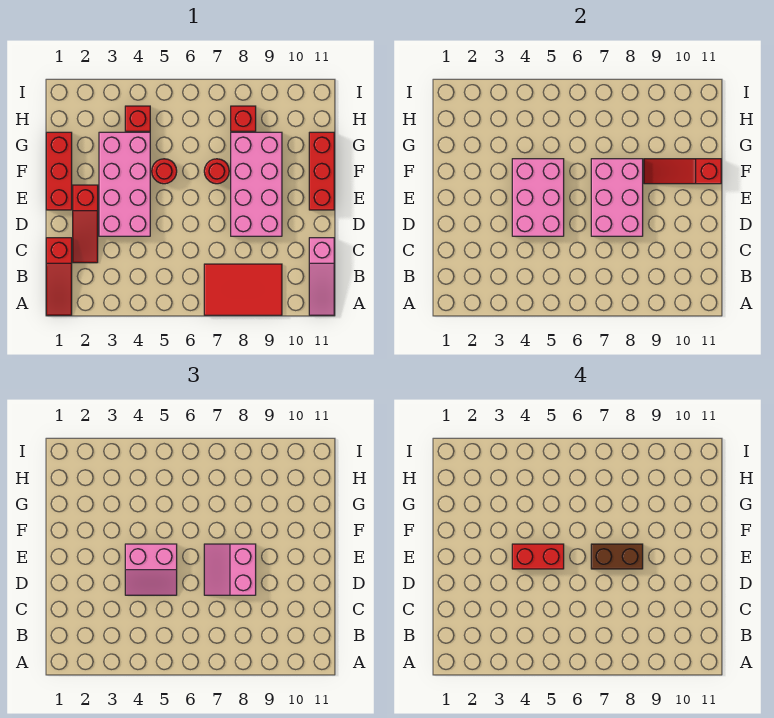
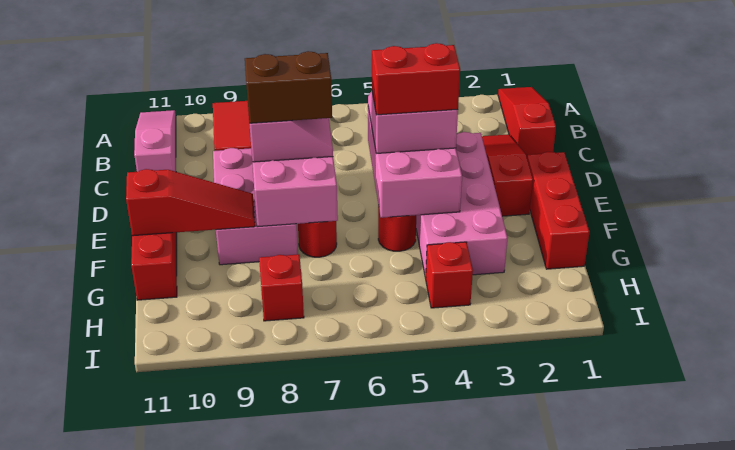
pink 2x4 brick [231,132,282,236] -> pink 2x3 brick [213,148,298,265]

